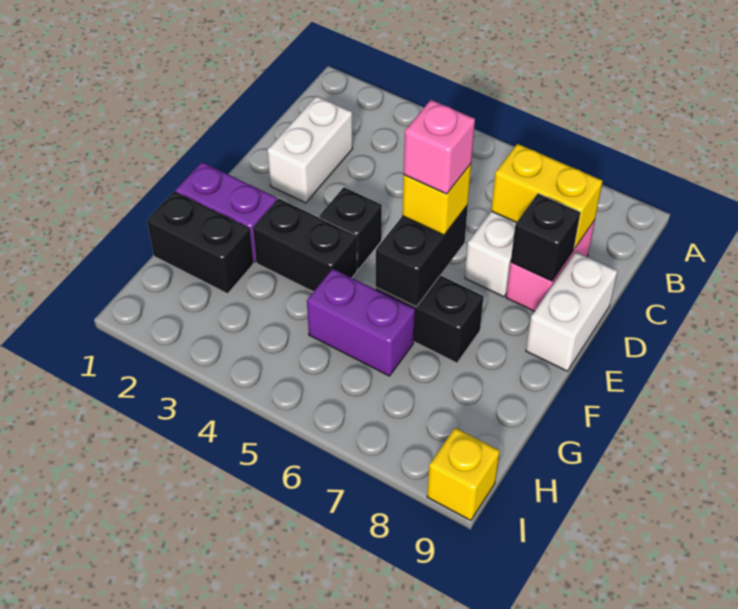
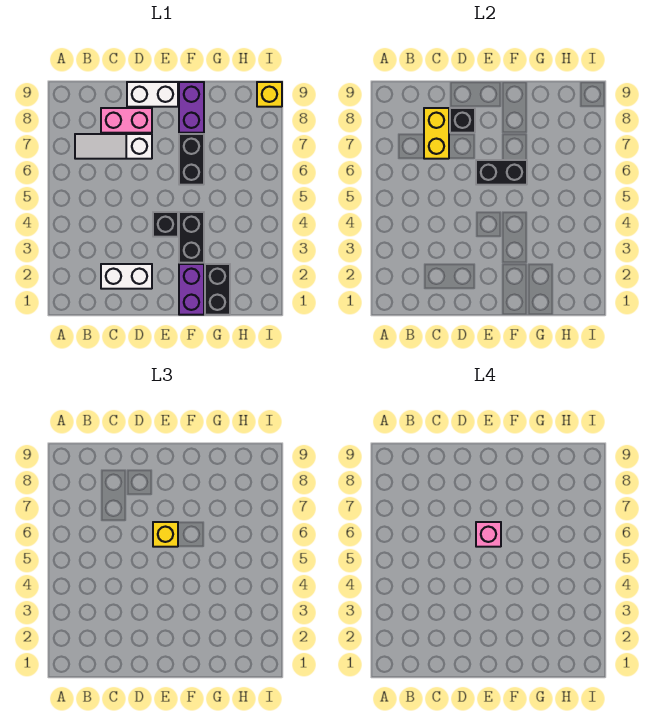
purple 1x2 brick [307,269,415,376] -> purple 1x2 brick moved to [179,82,204,133]

